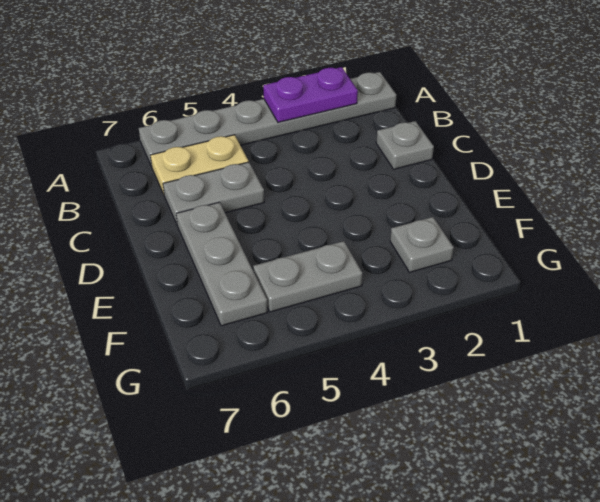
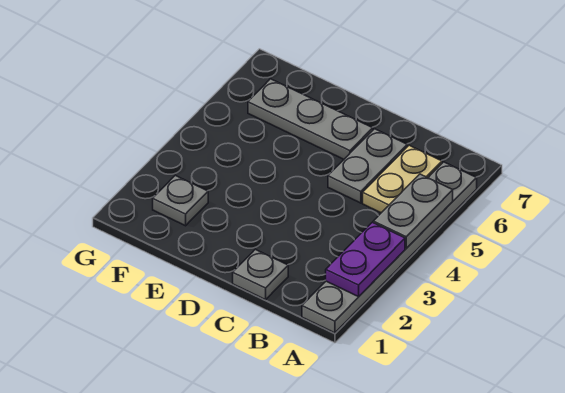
grey 1x2 plate [253,241,362,312] -> grey 1x2 plate moved to [373,174,453,248]

